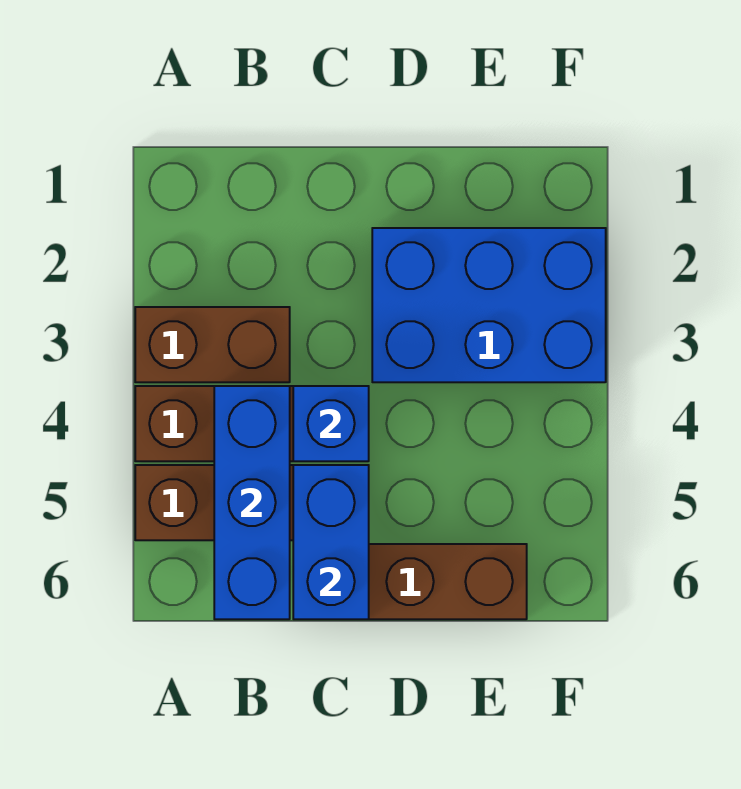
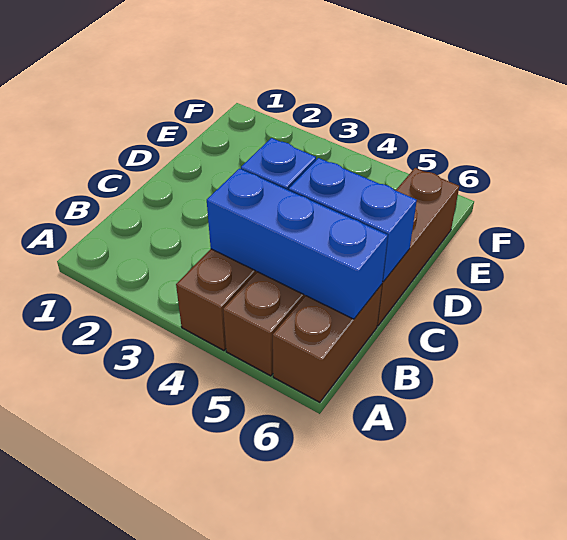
brown 1x2 brick [135,307,290,382] -> brown 1x2 brick moved to [273,284,382,402]
blue 2x3 brick [372,228,606,382] -> none

